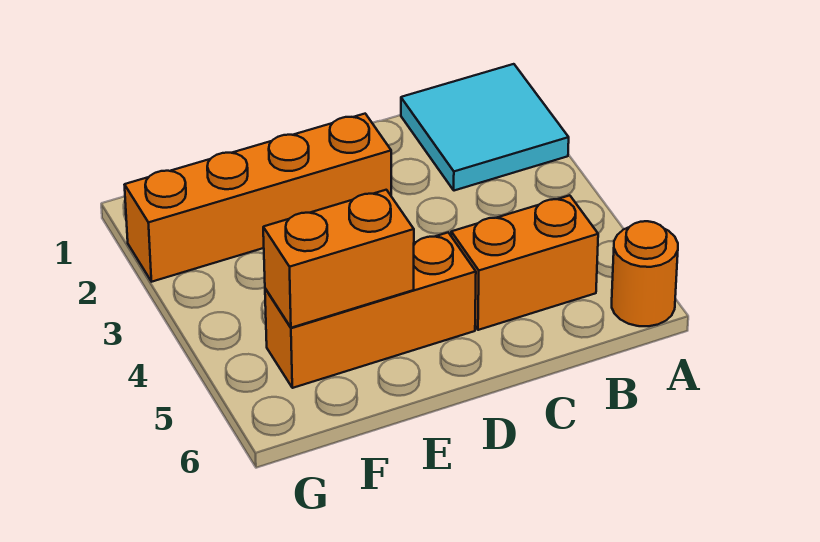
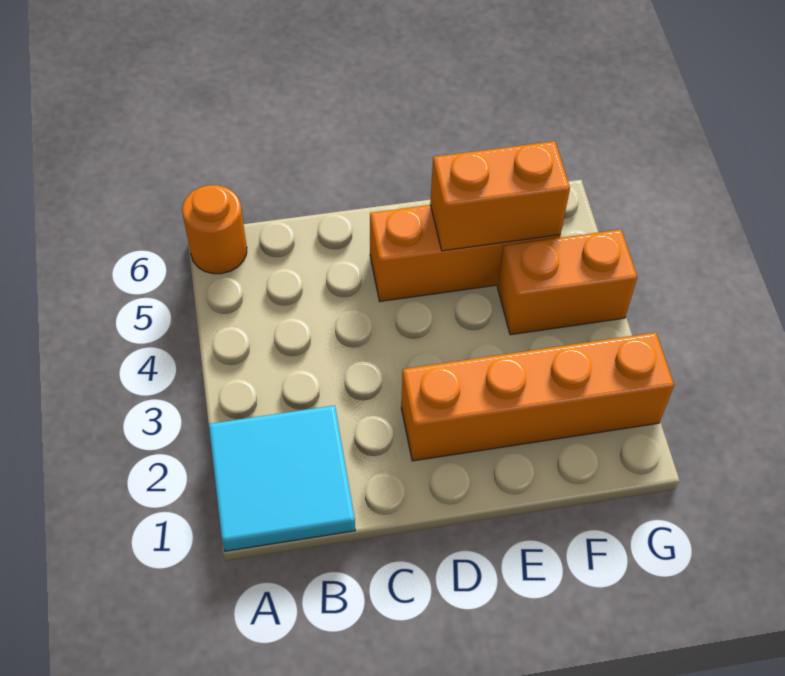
orange 1x2 brick [451,195,598,330] -> orange 1x2 brick moved to [497,229,637,335]

